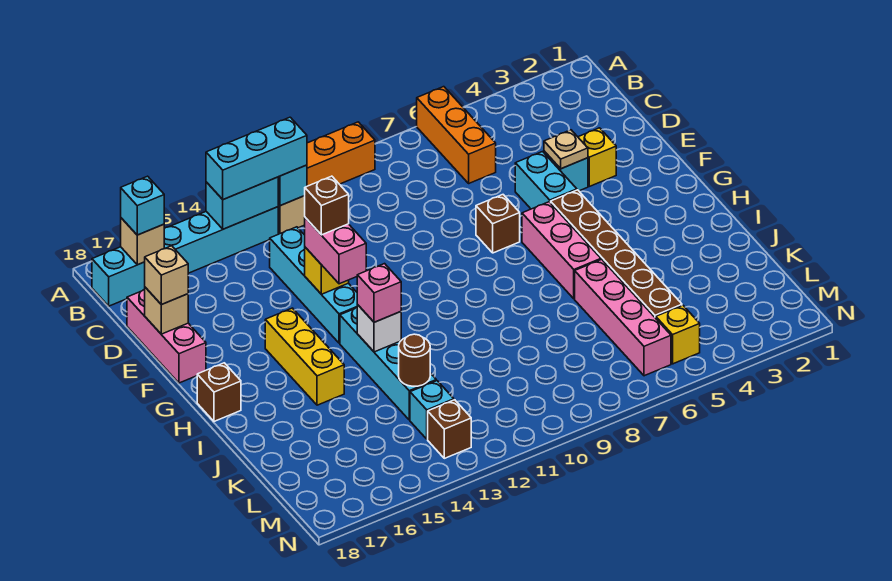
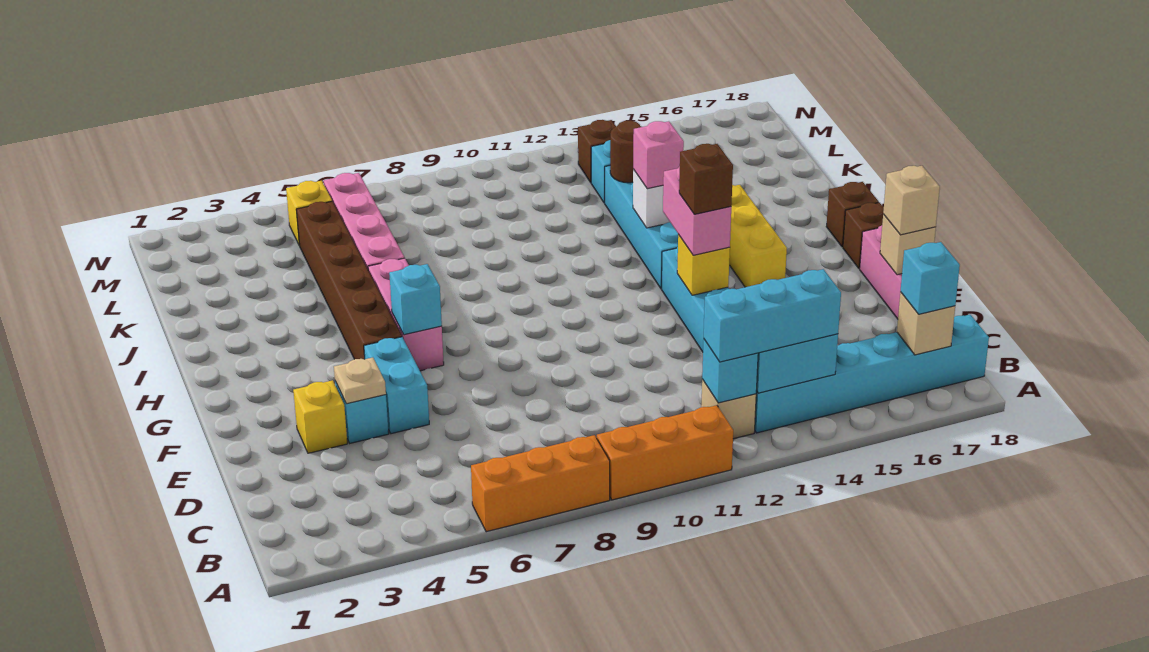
orange 1x3 brick [417,87,496,183] -> orange 1x3 brick turned to [471,435,610,532]
brown 1x1 brick [476,195,520,253] -> brown 1x1 brick moved to [843,203,884,269]
none -> cyan 1x1 brick [389,264,442,335]

